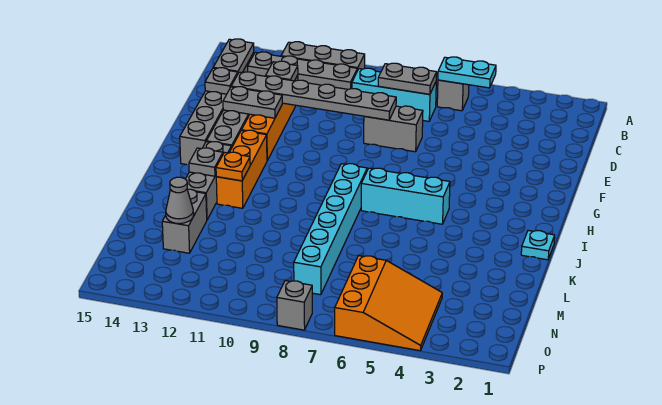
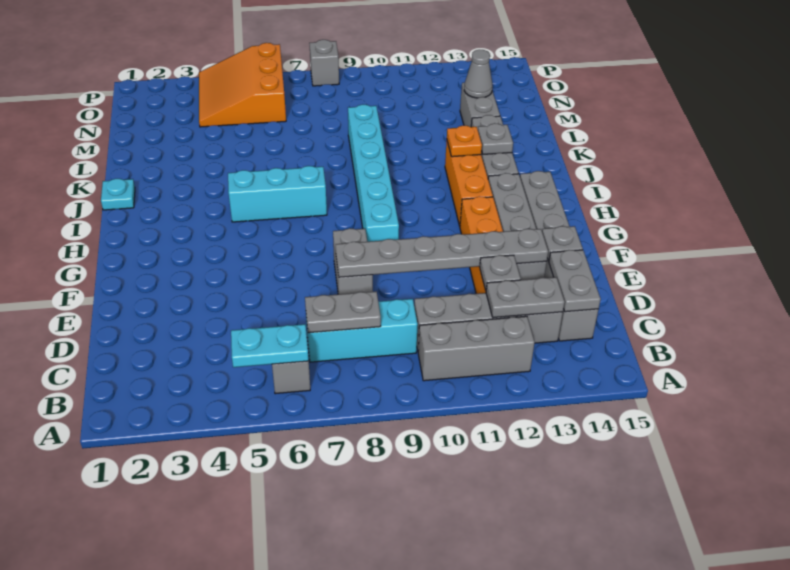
grey 1x2 brick [364,106,423,152] -> grey 1x2 brick turned to [333,228,373,294]
grey 1x2 plate [223,87,283,118] -> grey 1x2 plate moved to [486,277,565,318]
cyan 1x6 brick [294,164,367,295] -> cyan 1x6 brick moved to [348,104,399,242]

